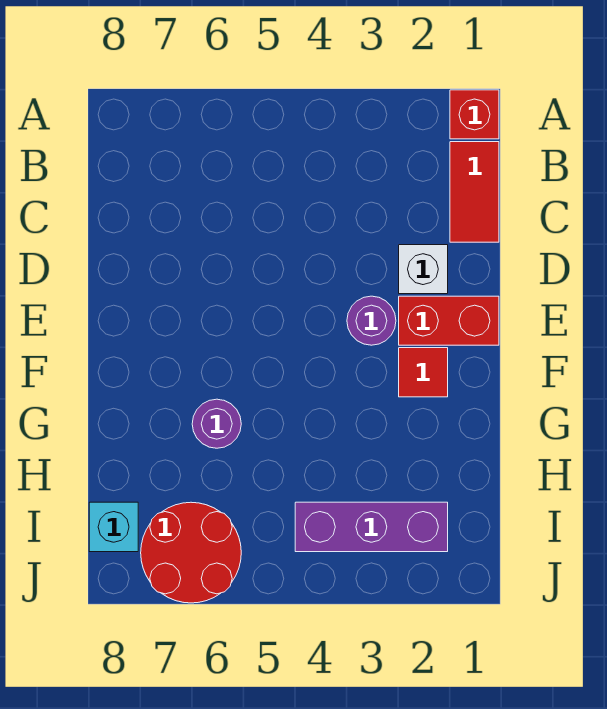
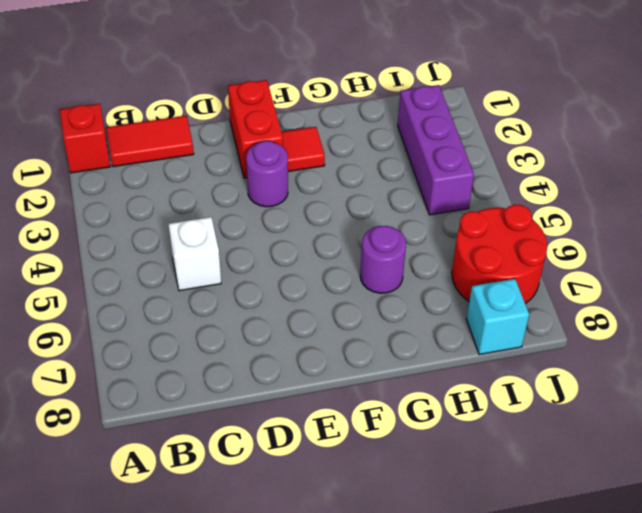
white 1x1 brick [399,245,448,294] -> white 1x1 brick moved to [168,217,221,291]

